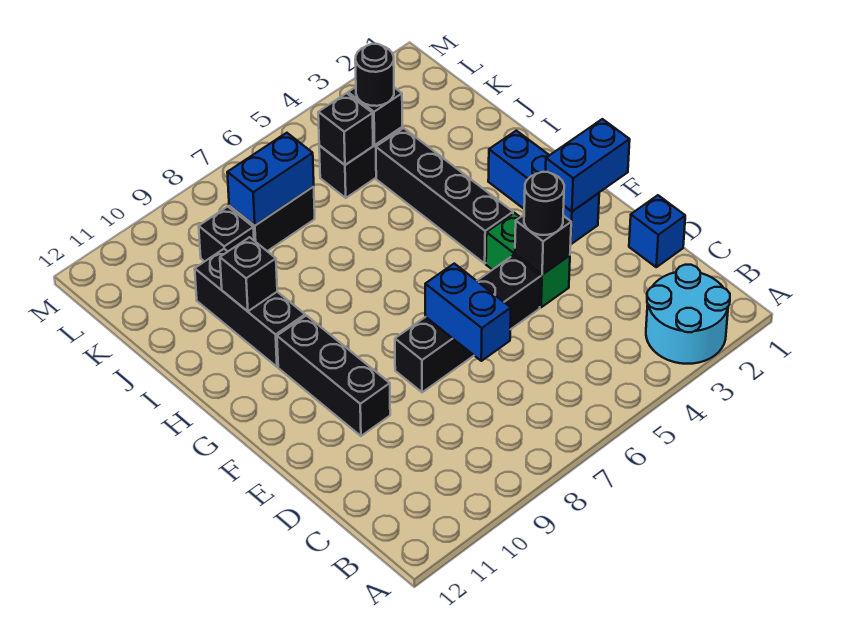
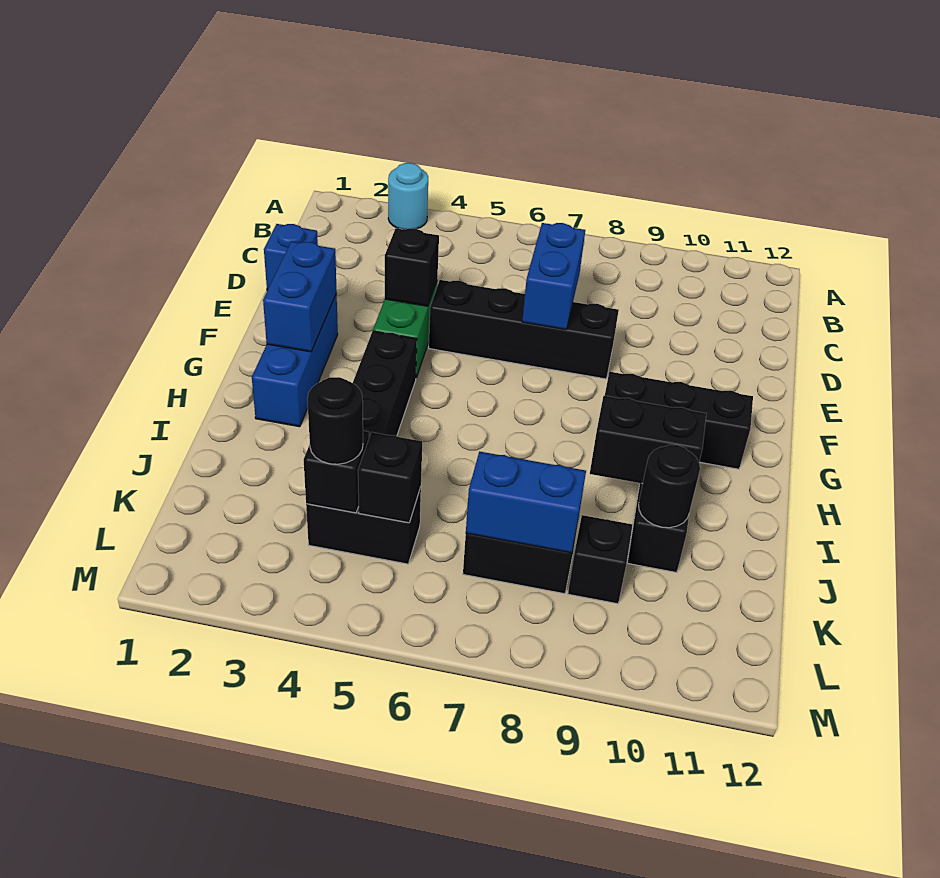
cyan 2x2 round brick [646,265,730,364] -> cyan 1x1 round brick [388,163,428,230]
black 1x1 round brick [524,172,564,235] -> black 1x1 round brick moved to [639,445,700,528]
black 1x3 brick [277,316,390,436] -> black 1x3 brick turned to [605,372,753,469]
blue 1x2 brick [546,119,630,211] -> blue 1x2 brick turned to [263,241,337,352]
black 1x1 brick [220,237,277,311] -> black 1x2 brick [590,396,706,484]

